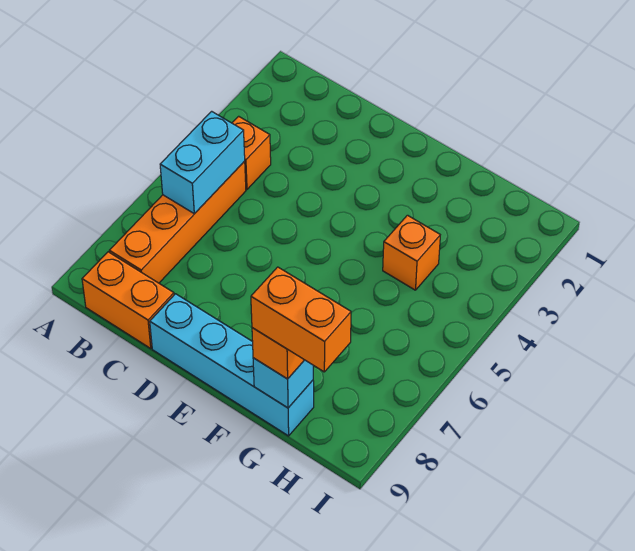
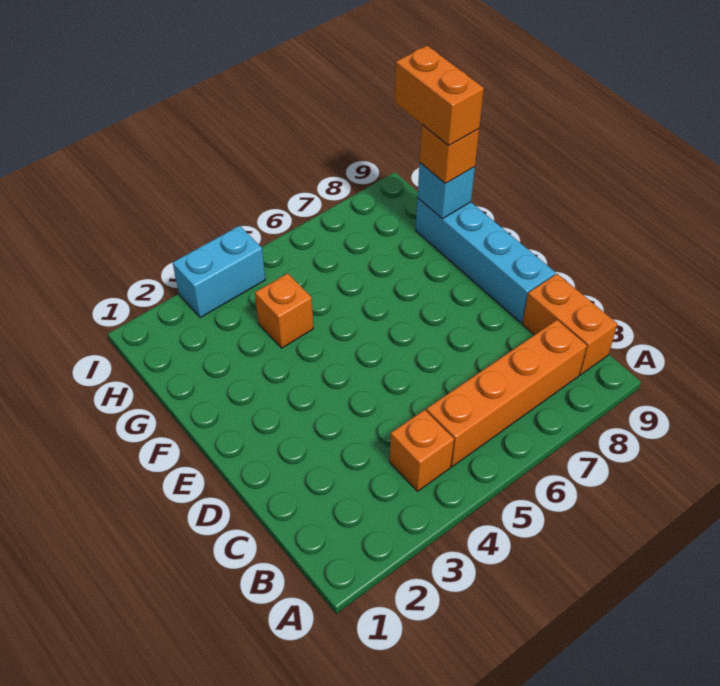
cyan 1x2 brick [160,111,245,214] -> cyan 1x2 brick moved to [173,226,265,318]

